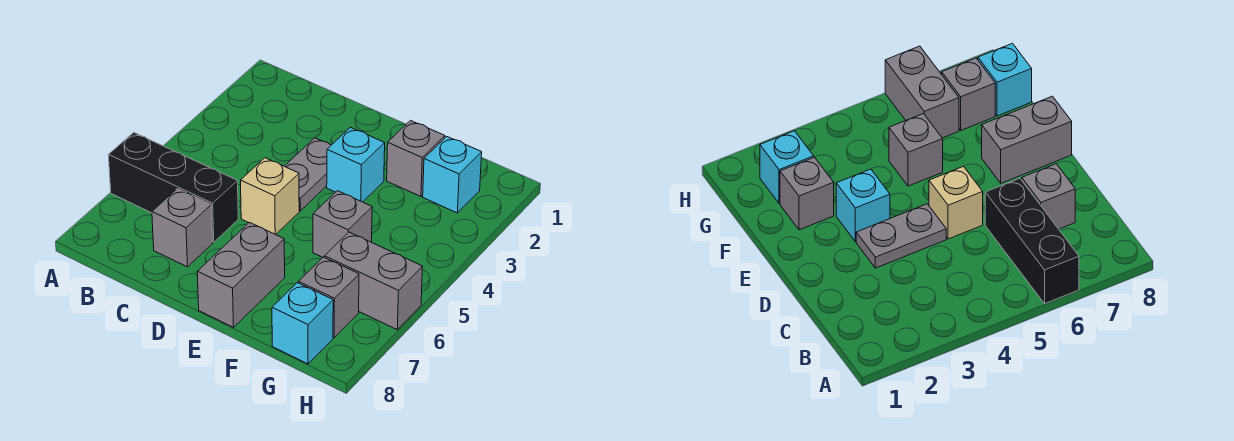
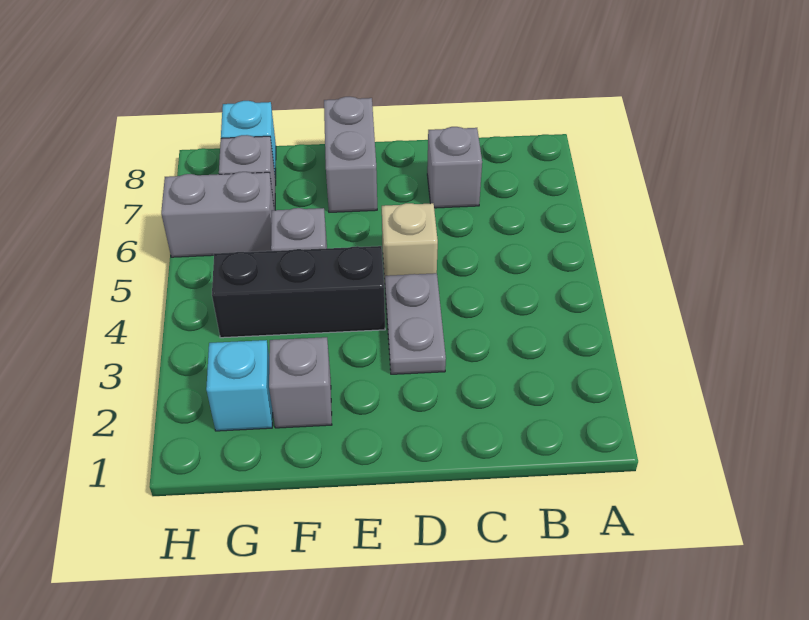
black 1x3 brick [108,133,238,242] -> black 1x3 brick moved to [212,246,385,338]
cyan 1x1 brick [327,128,385,202] -> none

